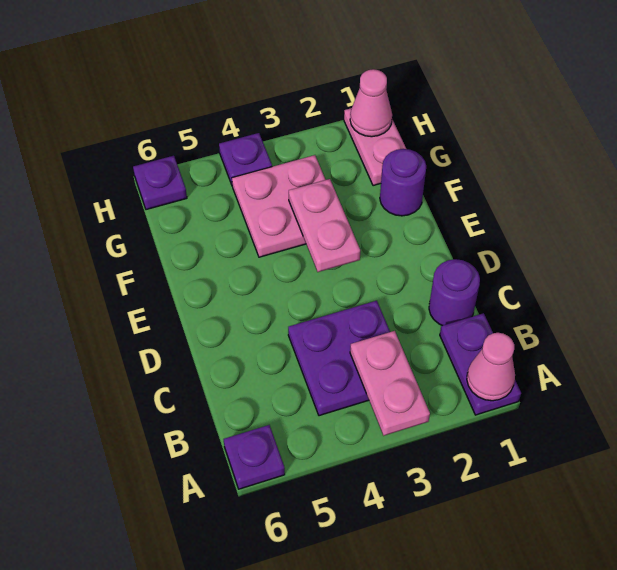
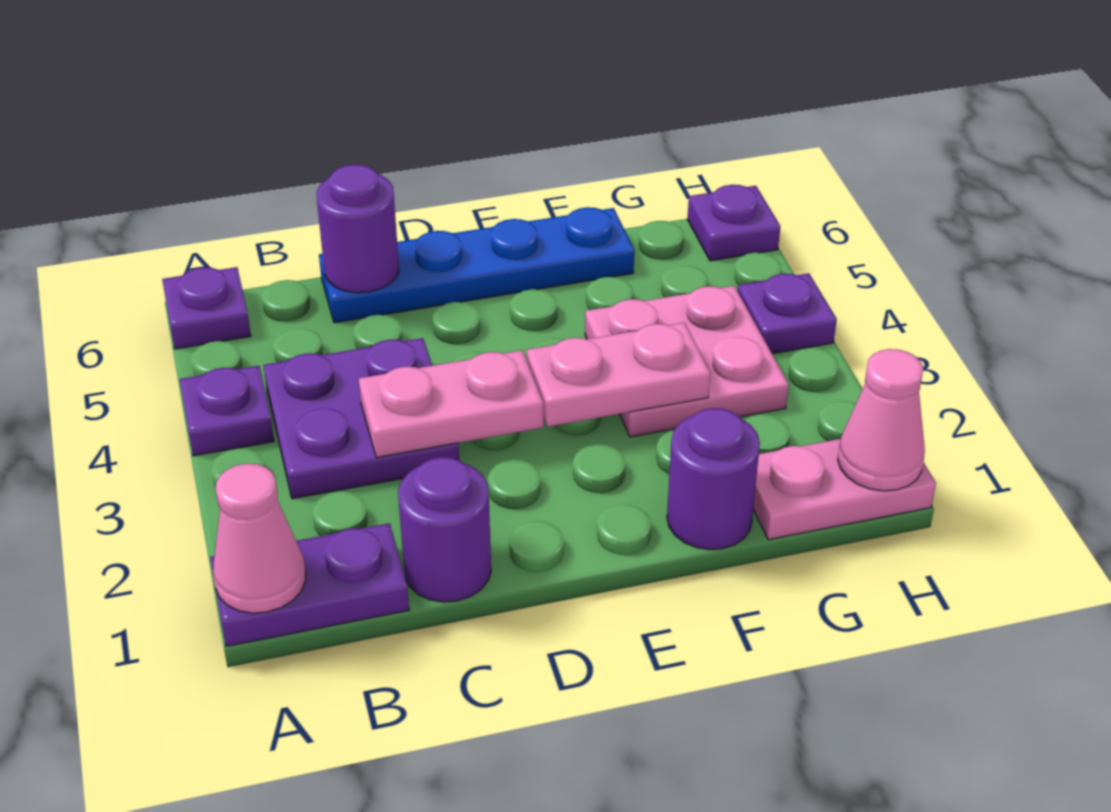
pink 1x2 plate [350,331,430,436] -> pink 1x2 plate moved to [359,350,543,458]
none -> purple 1x1 plate [180,366,274,456]
none -> blue 1x4 plate [319,207,634,323]
none -> purple 1x1 round brick [317,164,399,293]

